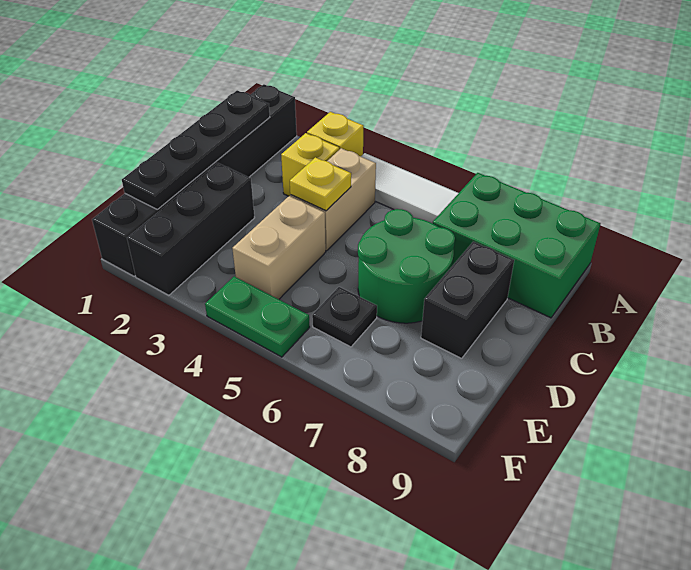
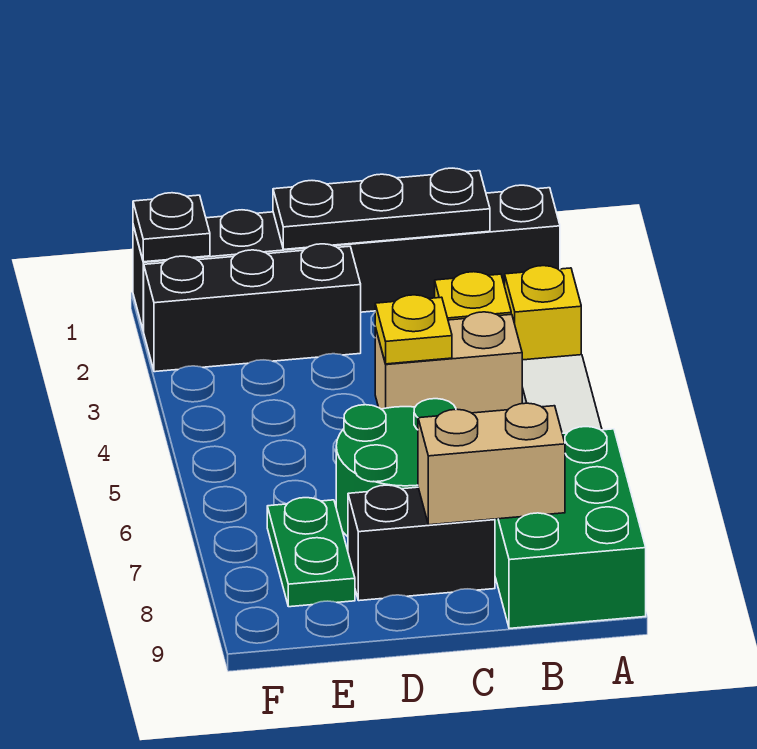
black 1x4 plate [122,90,270,209] -> black 1x3 plate [273,168,490,249]
tan 1x2 brick [232,196,326,299] -> tan 1x2 brick moved to [418,403,565,525]
black 1x1 plate [312,287,377,347] -> black 1x1 plate moved to [133,193,210,262]
green 1x2 plate [205,276,310,357] -> green 1x2 plate moved to [267,498,355,607]

